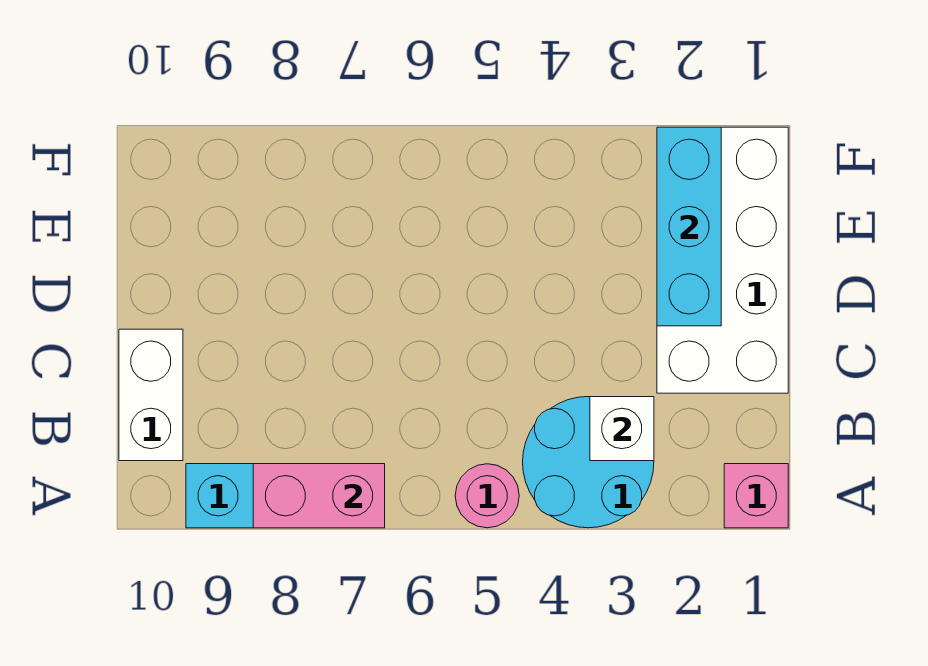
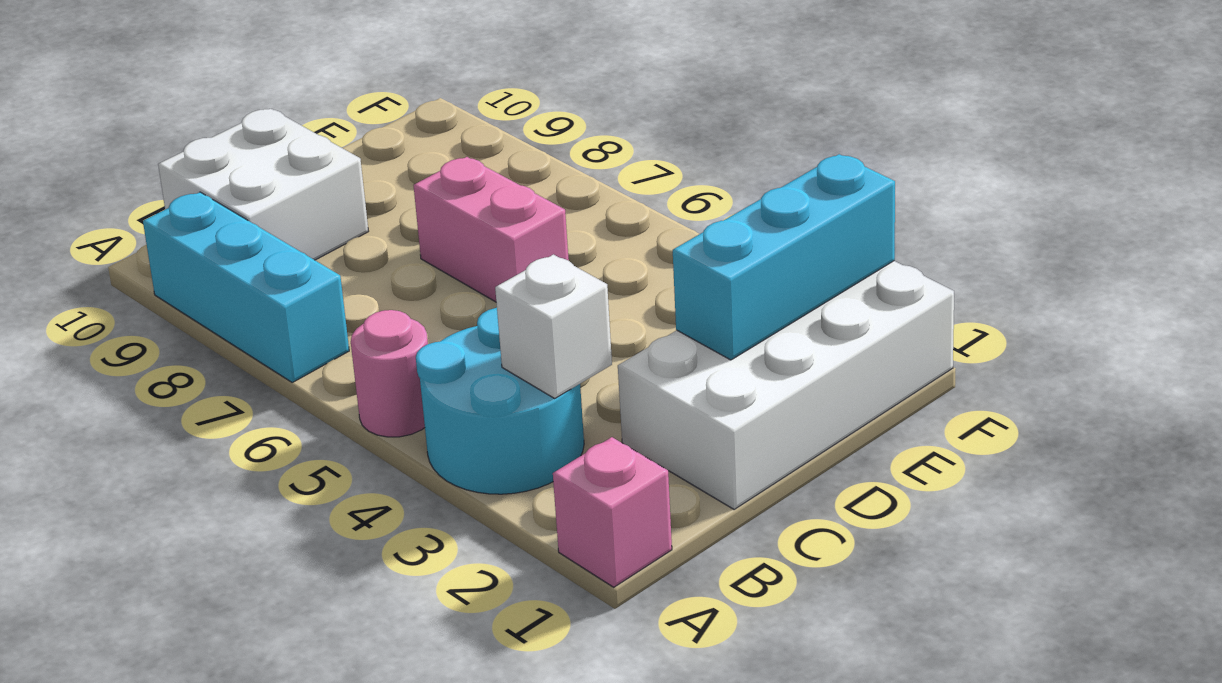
pink 1x2 brick [253,464,385,528] -> pink 1x2 brick moved to [414,157,569,302]
white 1x2 brick [119,329,183,461] -> white 2x2 brick [158,109,369,260]

